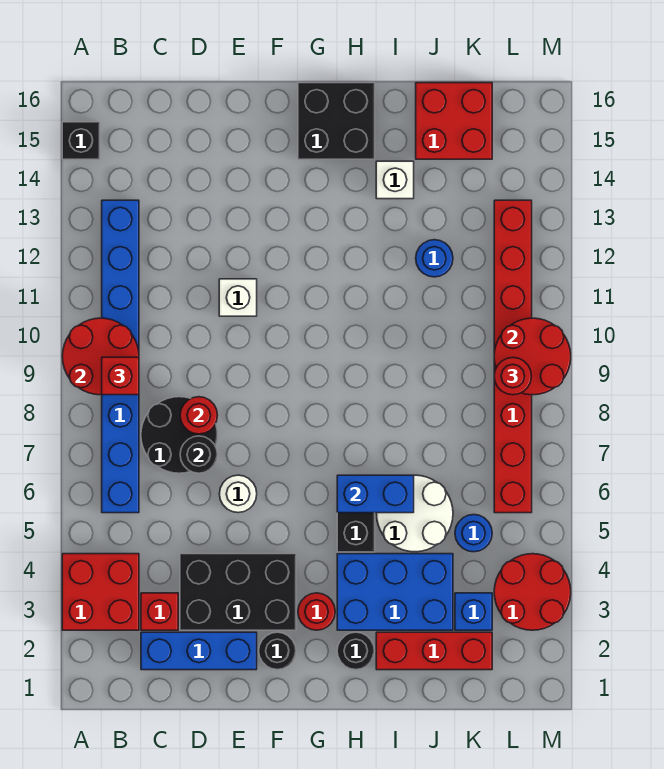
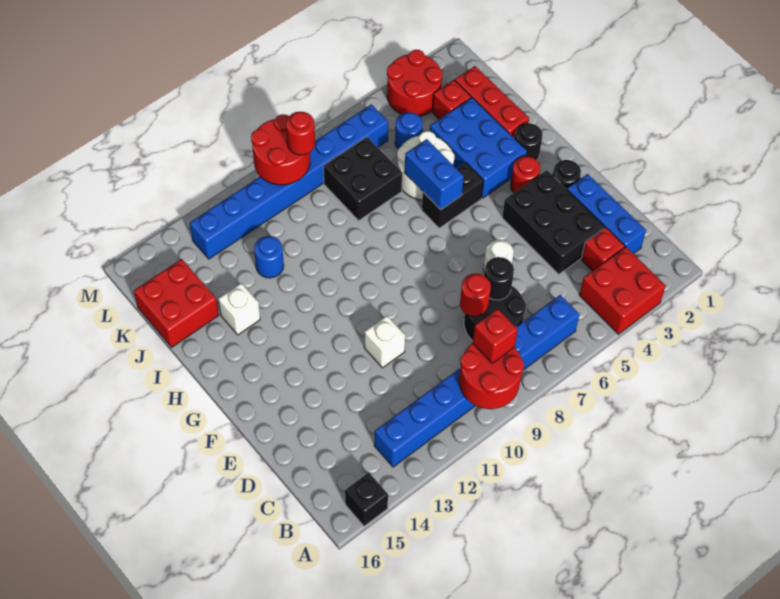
black 2x2 brick [298,83,375,159] -> black 2x2 brick moved to [323,137,402,220]
blue 1x1 brick [455,593,492,630] -> red 1x1 brick [432,80,471,119]
red 1x8 brick [494,200,532,513] -> blue 1x8 brick [190,104,388,259]

